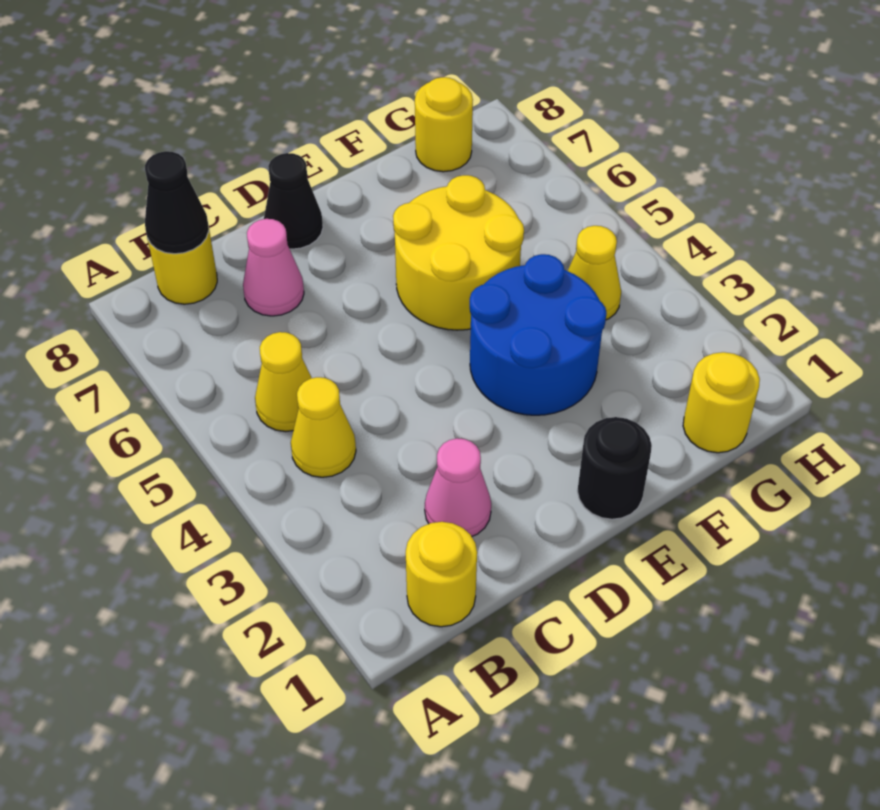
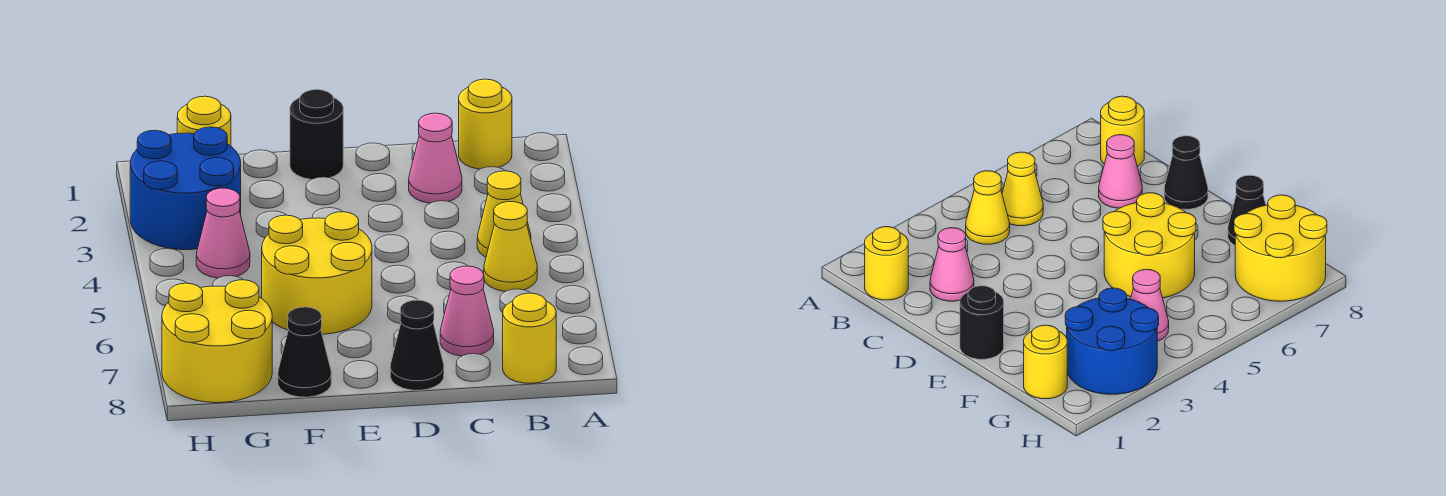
black 1x1 cone [145,151,209,254] -> black 1x1 cone moved to [278,307,331,397]
blue 2x2 round brick [470,254,606,415] -> blue 2x2 round brick moved to [130,127,241,250]
yellow 1x1 cone [568,226,621,320] -> pink 1x1 cone [196,188,250,278]
yellow 1x1 round brick [415,77,473,172] -> yellow 2x2 round brick [162,280,272,403]

